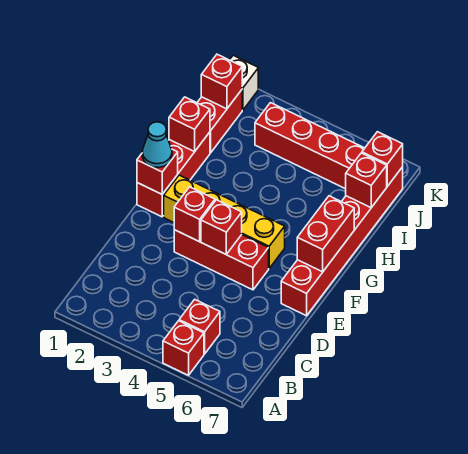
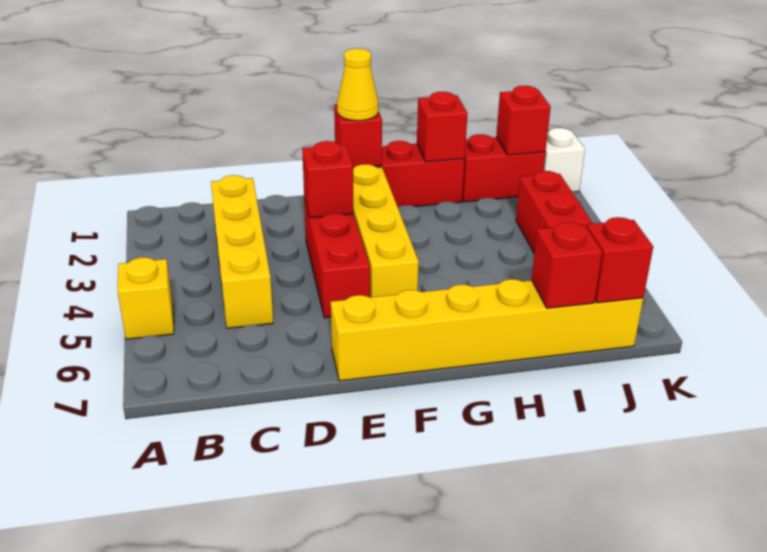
red 1x1 brick [163,321,204,375] -> yellow 1x1 brick [118,257,174,339]
red 1x1 brick [179,299,220,354] -> none
none -> yellow 1x4 brick [211,175,273,328]
red 1x1 brick [201,200,242,254] -> none
red 1x6 brick [281,167,403,316] -> yellow 1x6 brick [331,279,643,381]
cyan 1x1 cone [142,122,172,167] -> yellow 1x1 cone [337,49,378,121]
red 1x2 brick [297,196,354,272] -> none

